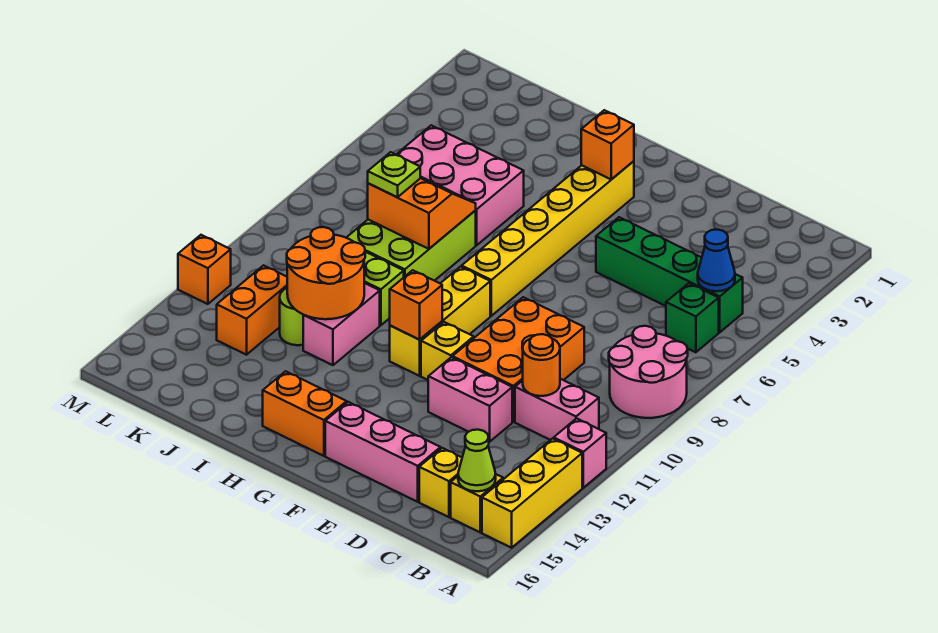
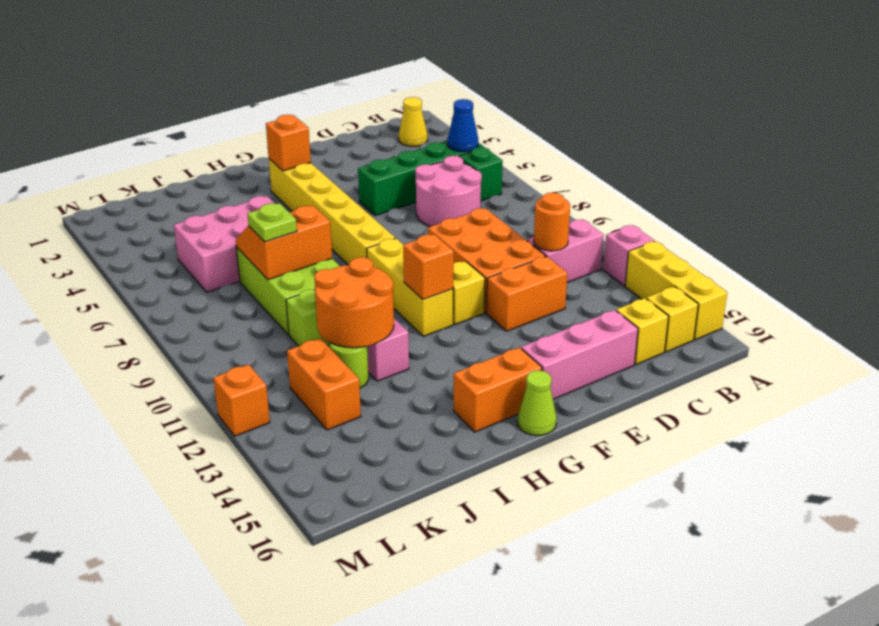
pink 2x2 round brick [609,326,688,418] -> pink 2x2 round brick moved to [415,156,482,227]
none -> yellow 1x1 cone [399,97,428,146]
lime 1x1 cone [458,430,496,491] -> lime 1x1 cone moved to [517,370,557,436]
pink 1x2 brick [428,357,512,442] -> orange 1x2 brick [487,256,567,331]

